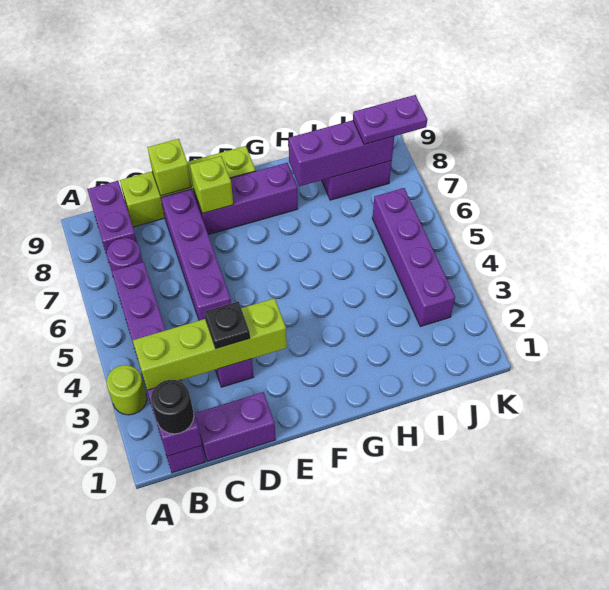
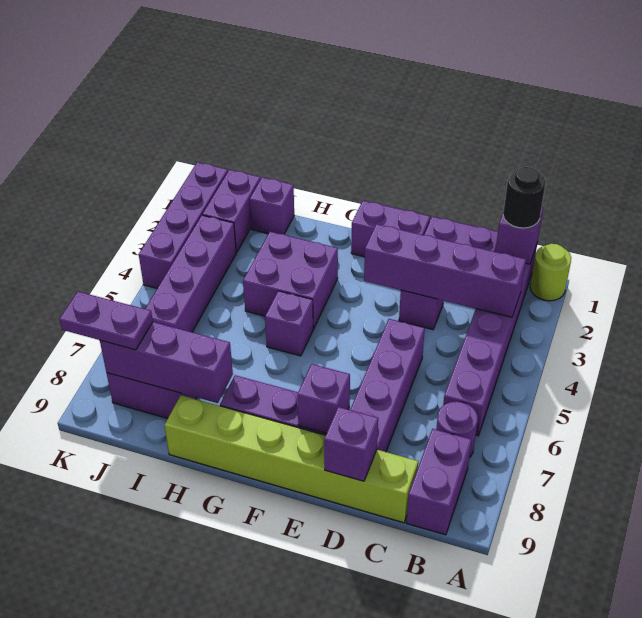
lime 1x1 round brick [106,365,147,415] -> lime 1x1 round brick moved to [530,244,571,301]
lime 1x4 brick [133,298,287,390] -> purple 1x4 brick [364,224,526,317]
lime 1x4 brick [120,146,256,227] -> lime 1x6 brick [164,395,418,523]
black 1x1 plate [204,302,250,349] -> none
lime 1x1 brick [147,139,191,196] -> purple 1x1 brick [324,407,378,481]
none -> purple 1x2 brick [351,201,430,257]
lime 1x1 brick [190,156,233,213] -> purple 1x1 brick [297,364,350,433]
none -> purple 2x2 brick [243,232,338,329]
none -> purple 1x1 brick [265,291,313,356]
none -> purple 1x1 brick [250,177,294,234]
none -> purple 1x2 brick [202,170,260,252]
none -> purple 1x4 brick [139,162,228,288]

